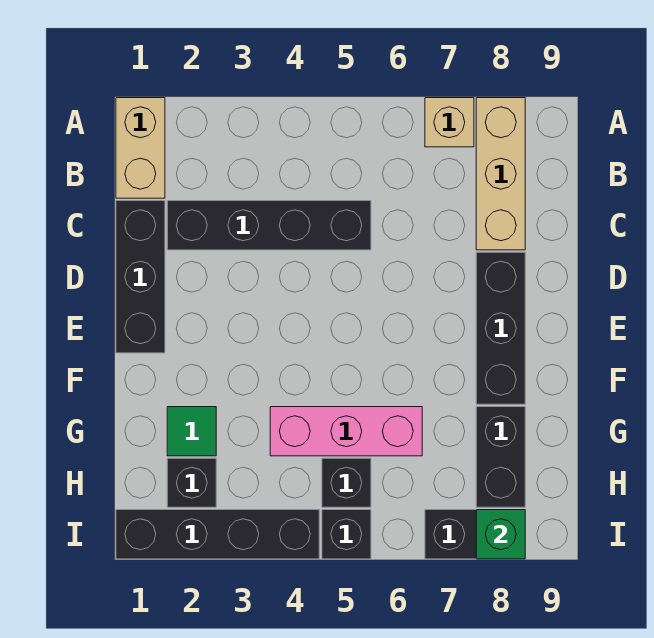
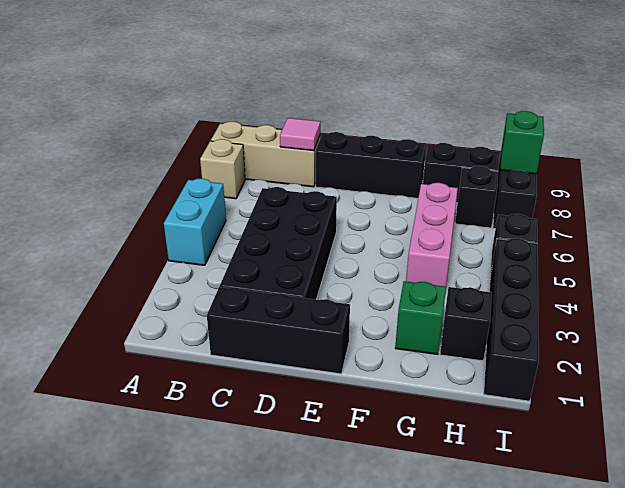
tan 1x2 brick [116,98,165,198] -> none
none -> cyan 1x2 brick [164,179,226,265]
black 1x4 brick [167,201,371,250] -> black 2x4 brick [220,187,337,300]
none -> pink 1x1 tile [280,118,321,151]
green 1x1 tile [167,407,216,456] -> green 1x1 brick [395,281,446,355]
black 1x1 brick [322,458,371,507] -> black 1x1 brick moved to [455,166,498,228]

